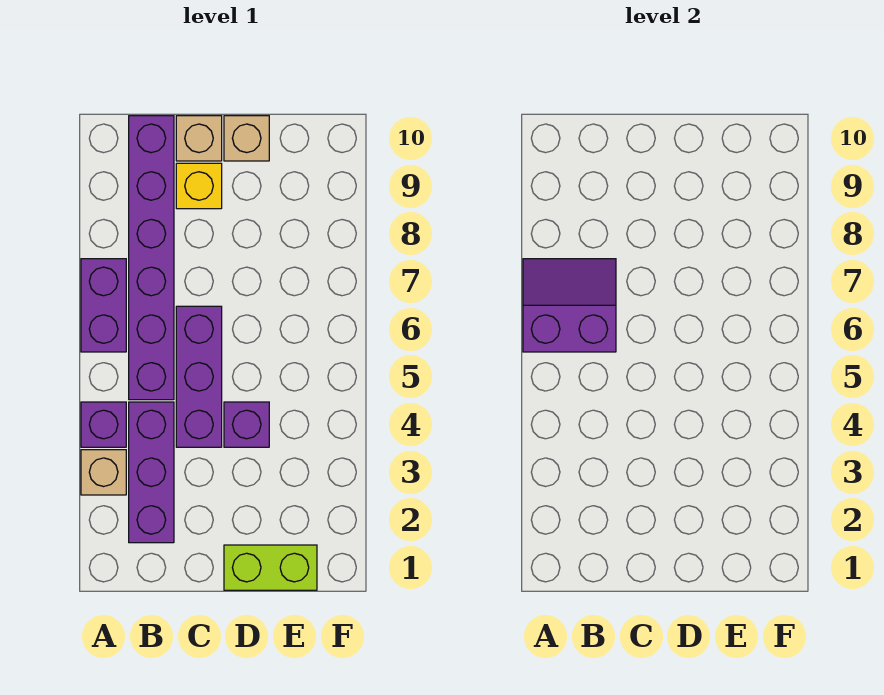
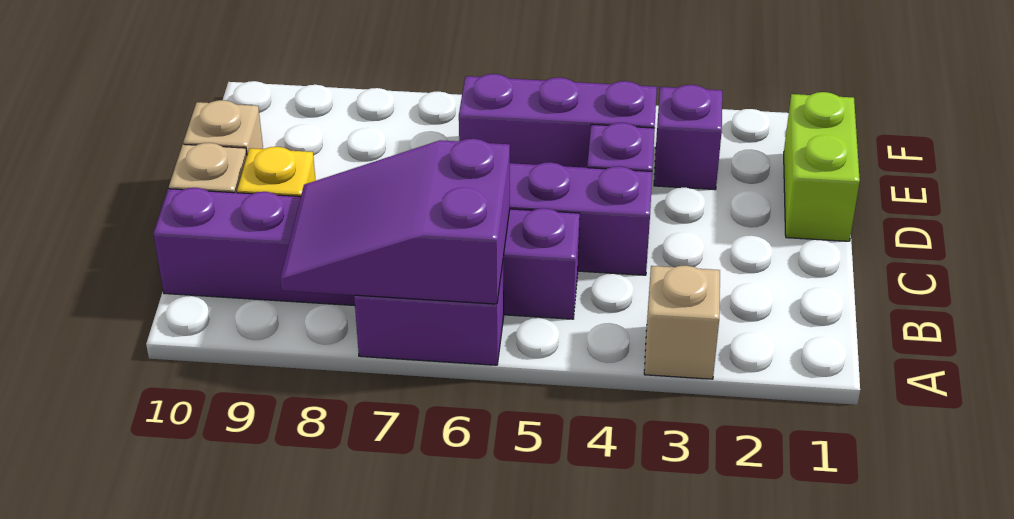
purple 1x1 brick [81,402,126,447] -> purple 1x1 brick moved to [654,85,722,190]
purple 2x2 slope [523,259,616,352] -> purple 2x3 slope [280,139,510,304]
purple 1x3 brick [129,402,174,543] -> purple 1x3 brick moved to [459,74,657,168]

